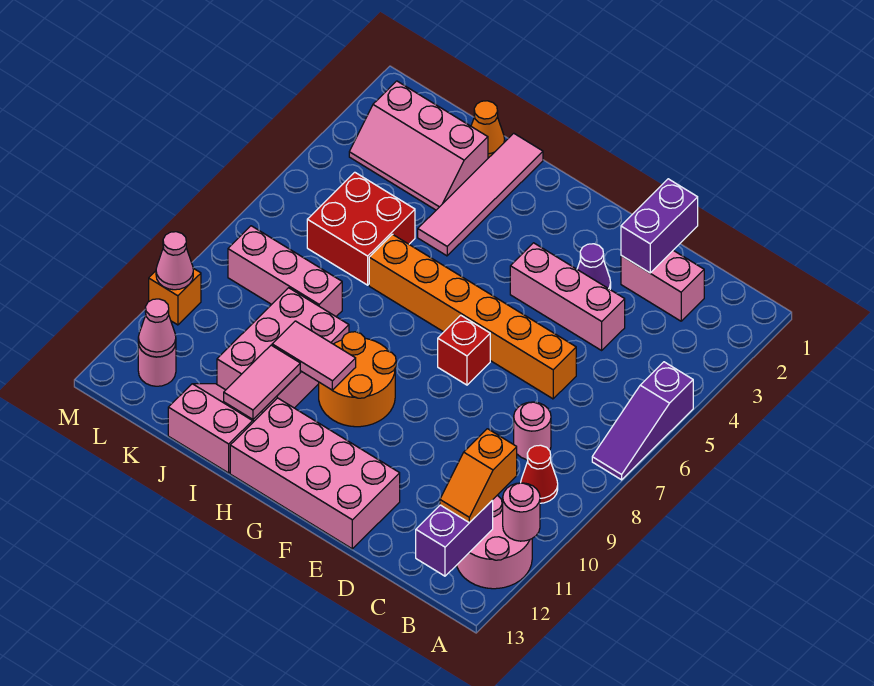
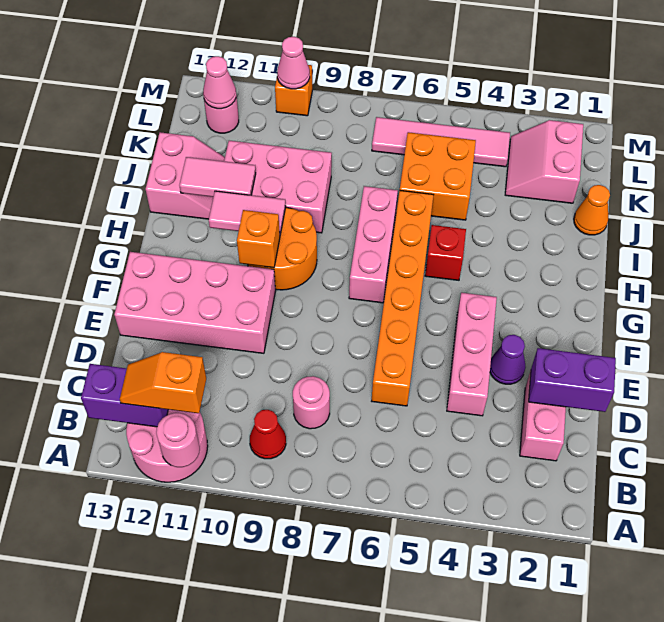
purple 1x3 slope [592,362,693,480] -> none
pink 2x4 brick [230,398,400,549] -> pink 2x4 brick turned to [114,252,276,353]
red 1x1 brick [438,315,490,385] -> red 1x1 brick moved to [425,225,466,280]
none -> orange 1x1 brick [237,210,280,268]
pink 1x2 tile [272,321,356,390] -> pink 1x2 tile turned to [209,191,286,234]
pink 1x4 tile [418,133,543,256] -> pink 1x4 tile moved to [372,117,510,167]
pink 2x3 slope [349,81,488,210] -> pink 2x2 slope [505,120,583,203]
red 2x2 brick [307,172,415,285] -> orange 2x2 brick [400,132,476,220]
pink 1x3 brick [228,226,342,316] -> pink 1x3 brick moved to [349,186,398,303]

